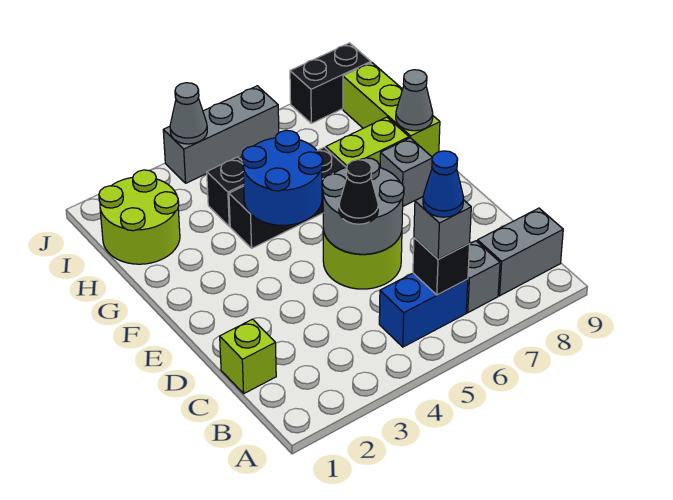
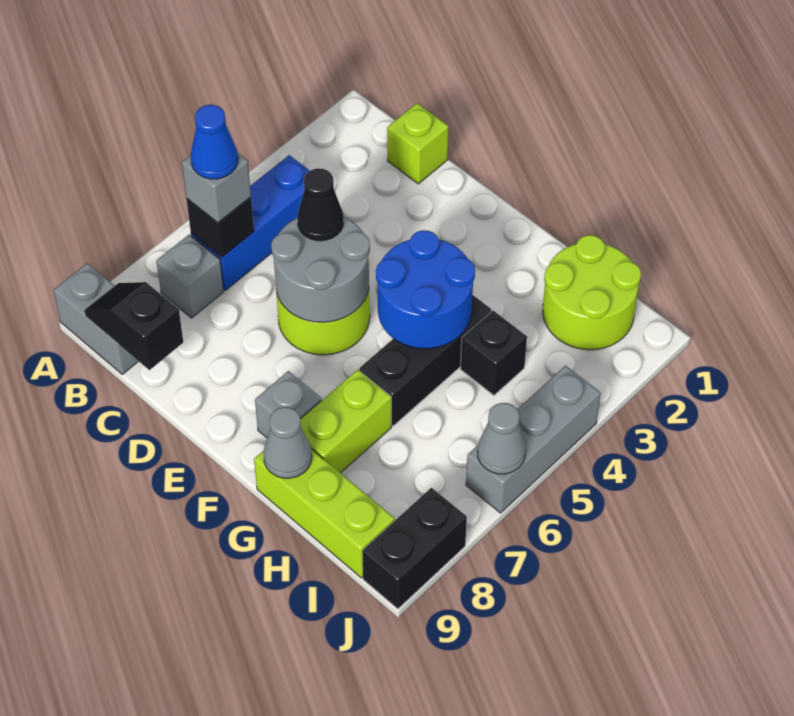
blue 1x2 brick [379,273,468,347] -> blue 1x3 brick [191,155,310,290]
grey 1x2 brick [477,208,563,296] -> grey 1x2 brick turned to [54,263,139,374]
none -> black 1x2 slope [84,282,183,370]
grey 1x1 cone [170,83,207,144] -> grey 1x1 cone moved to [477,403,526,474]

